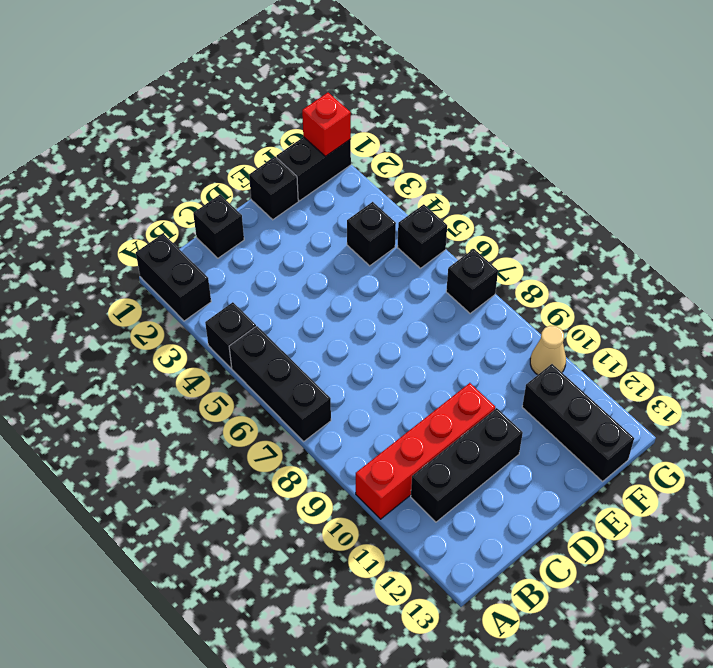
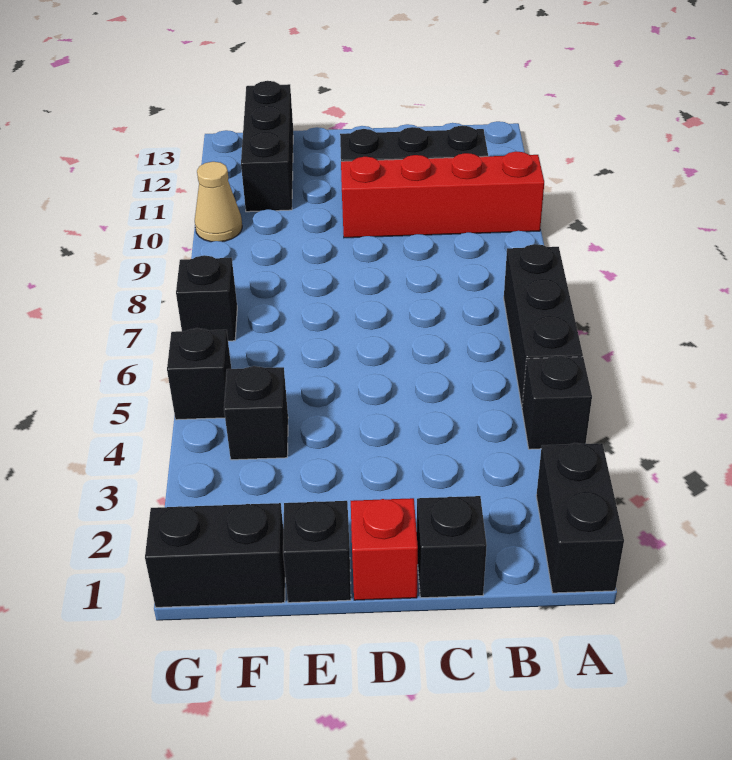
red 1x1 brick [302,93,351,157] -> red 1x1 brick moved to [351,498,418,600]

